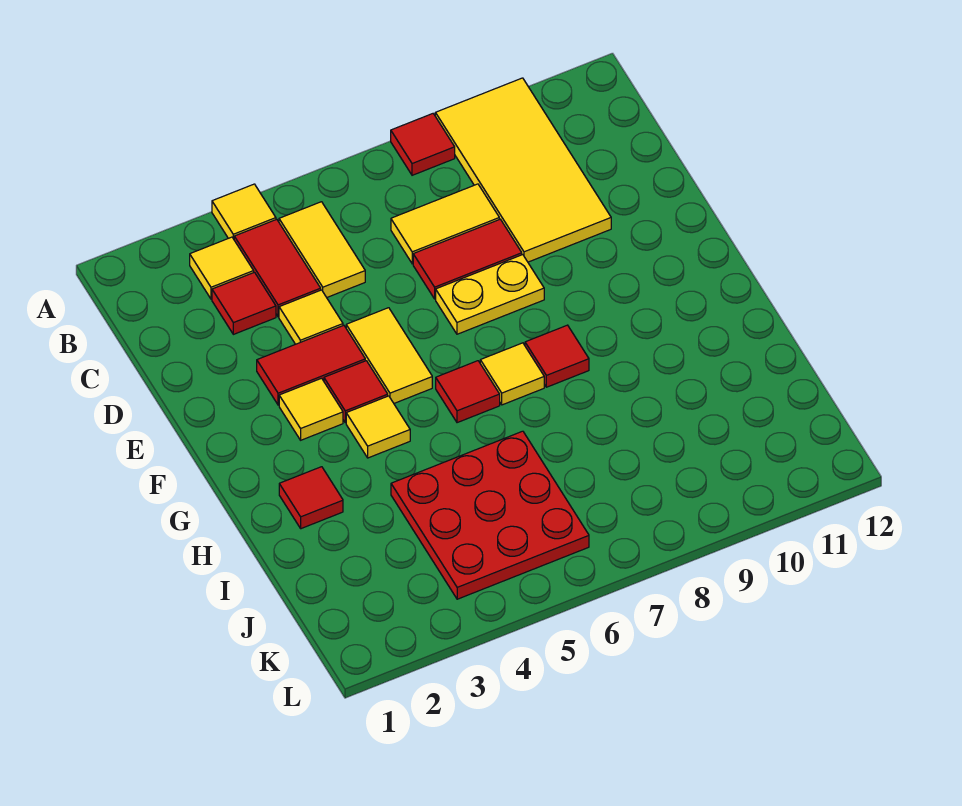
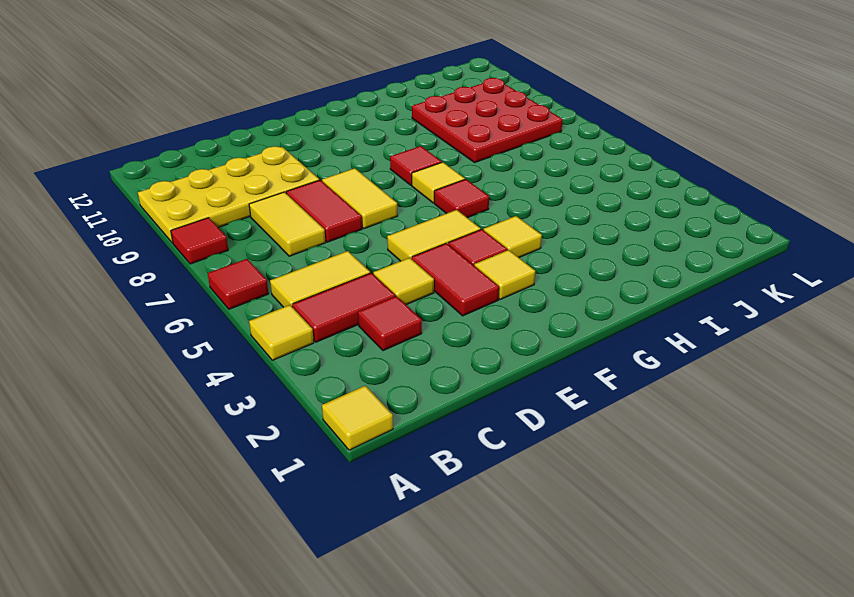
yellow 2x4 tile [435,78,611,262] -> yellow 2x4 plate [138,146,319,243]
yellow 1x1 tile [190,237,254,299] -> yellow 1x1 tile moved to [322,386,393,450]
yellow 1x2 plate [436,255,544,334] -> yellow 1x2 tile [322,168,398,229]
red 1x1 tile [279,467,343,529] -> red 1x1 tile moved to [208,259,269,309]
red 3x3 plate [391,431,589,599] -> red 3x3 plate moved to [412,78,563,162]

